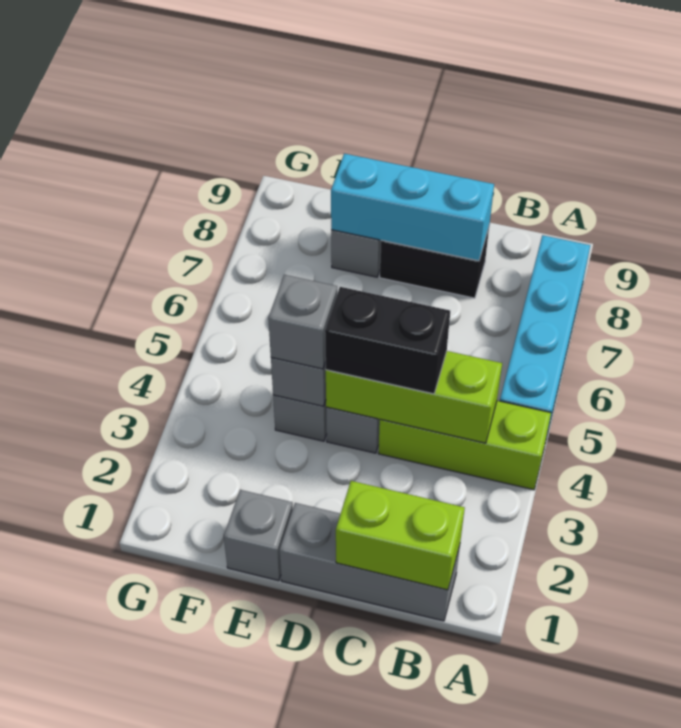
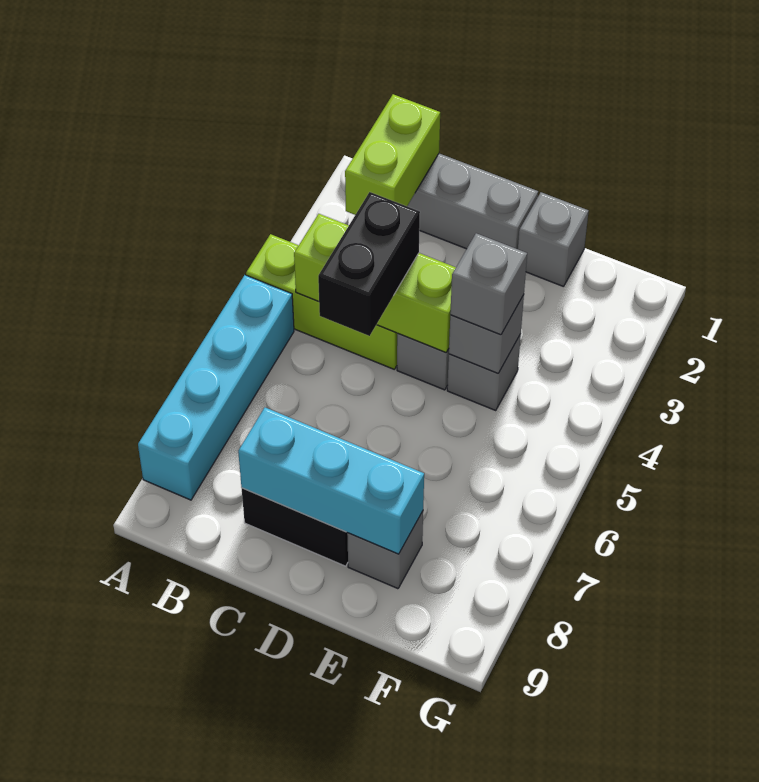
lime 1x2 brick [336,481,465,590] -> lime 1x2 brick turned to [345,94,440,215]
black 1x2 brick [325,287,450,394] -> black 1x2 brick turned to [318,192,420,336]

